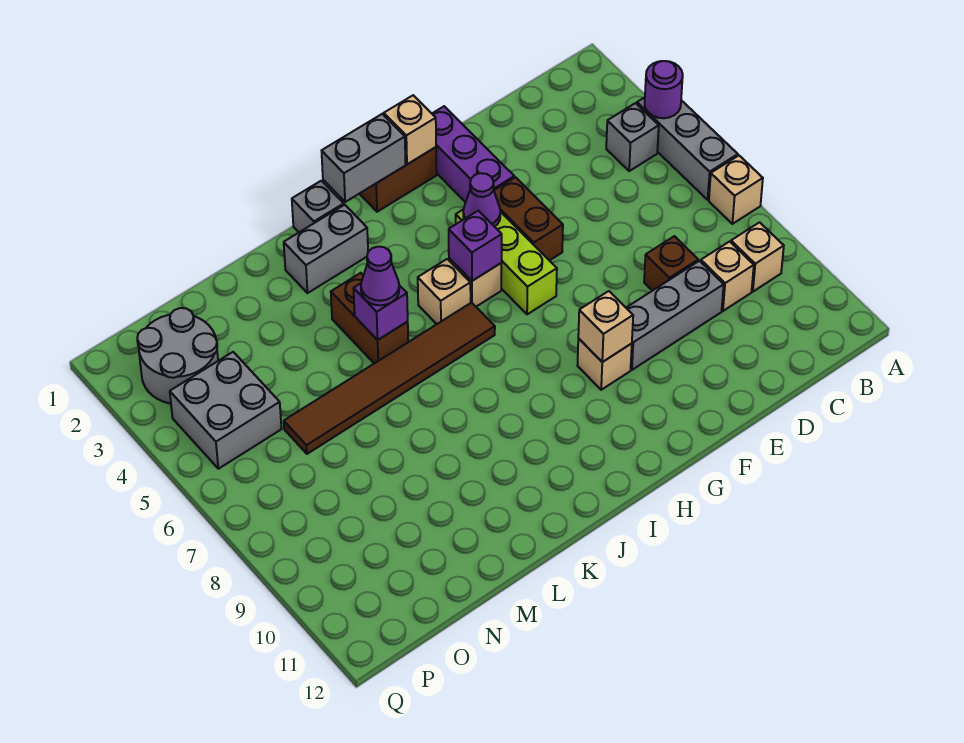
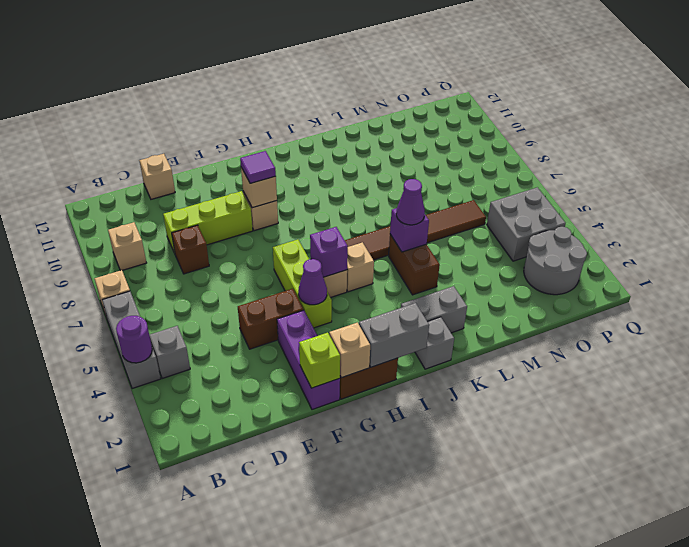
tan 1x1 brick [701,241,754,311] -> tan 1x1 brick moved to [139,154,175,199]
grey 1x3 brick [626,261,724,370] -> lime 1x3 brick [163,191,253,253]
none -> lime 1x1 brick [299,333,340,388]
brown 1x2 brick [494,177,563,261] -> brown 1x2 brick turned to [238,289,304,349]
none -> purple 1x1 tile [240,151,276,183]

